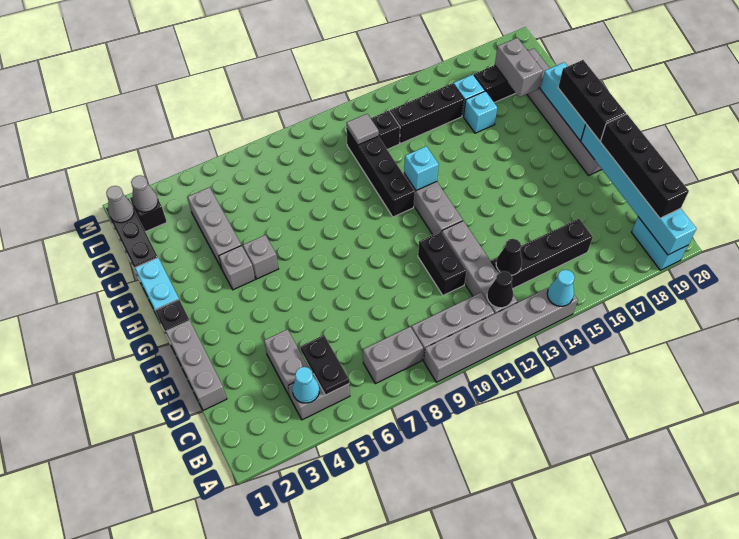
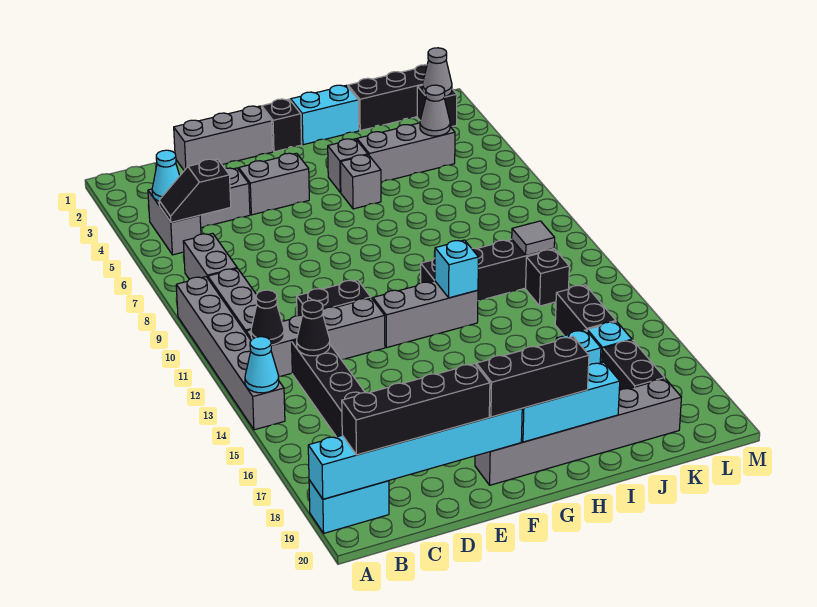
black 1x2 plate [300,335,349,395] -> black 1x2 slope [159,159,231,222]
grey 1x2 brick [495,38,543,97] -> grey 1x2 brick moved to [239,153,309,215]
black 1x3 brick [390,83,464,143] -> black 1x2 brick [555,285,616,336]
grey 1x1 cone [106,186,134,223] -> grey 1x1 cone moved to [420,85,450,136]

